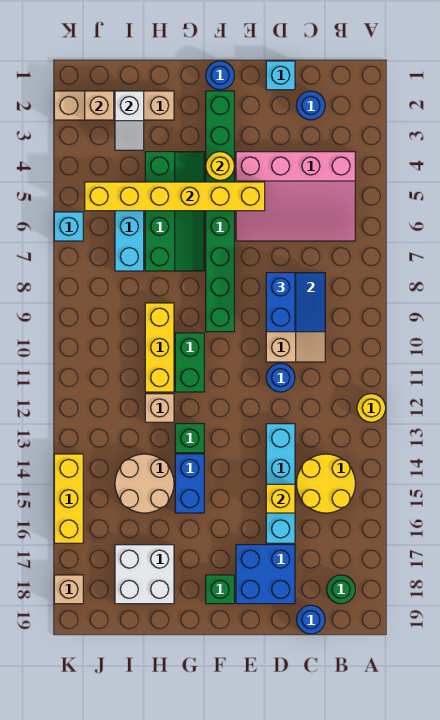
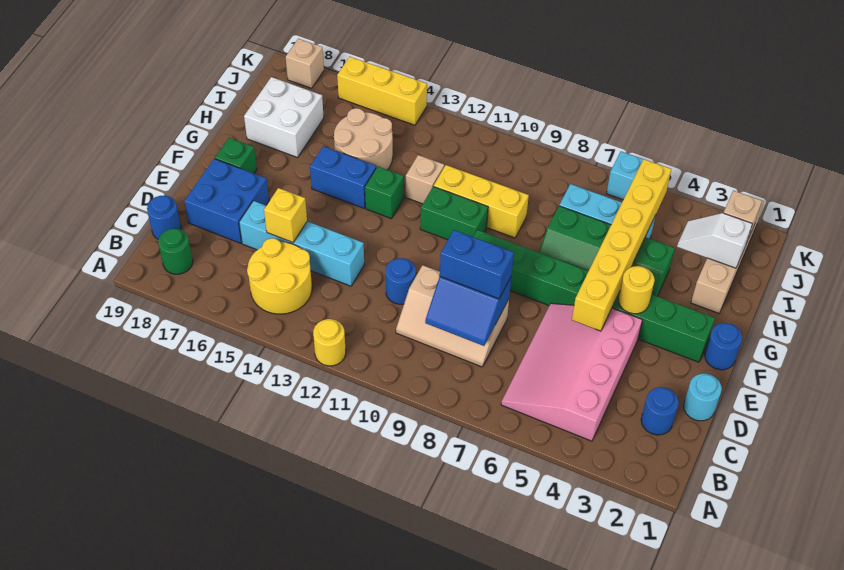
cyan 1x1 brick [266,61,295,90] -> cyan 1x1 round brick [684,374,722,421]

